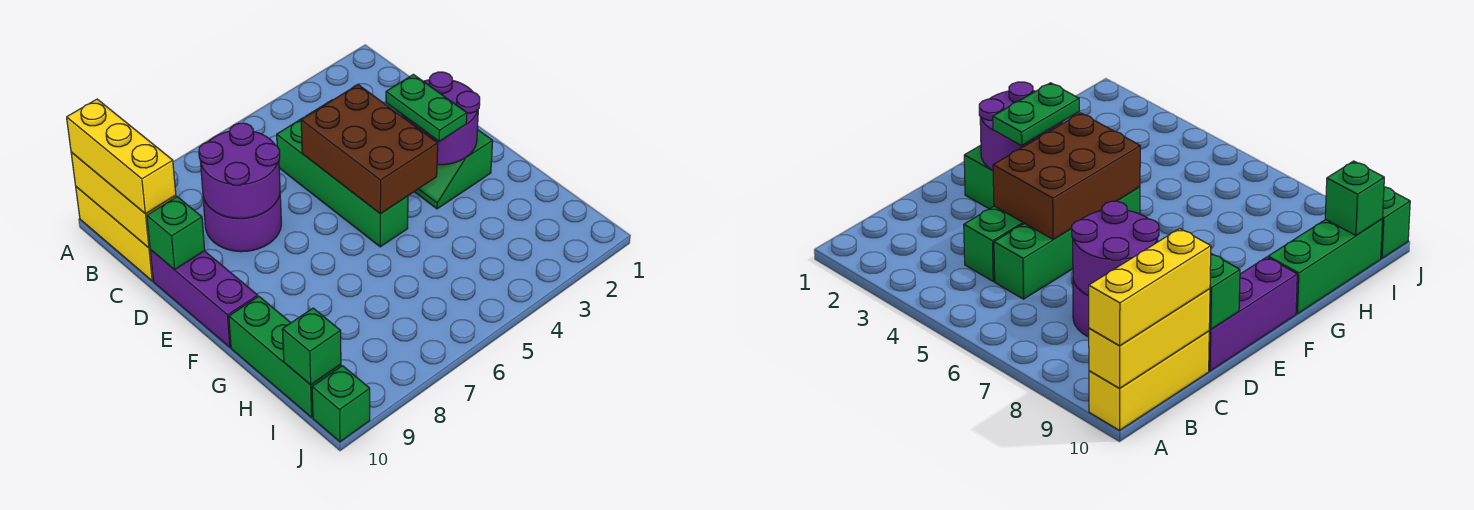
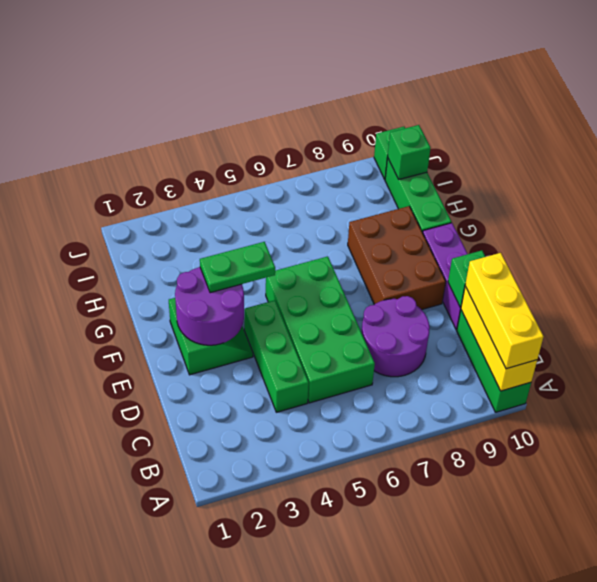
yellow 1x3 brick [76,187,153,281] -> green 1x3 brick [457,310,531,412]
green 1x4 brick [277,117,408,247] -> green 2x4 brick [266,256,375,403]
purple 2x2 round brick [199,123,280,218] -> none
brown 2x3 brick [301,85,438,214] -> brown 2x3 brick moved to [348,206,446,310]
green 1x2 plate [386,74,467,141] -> green 1x2 plate turned to [200,242,275,293]

